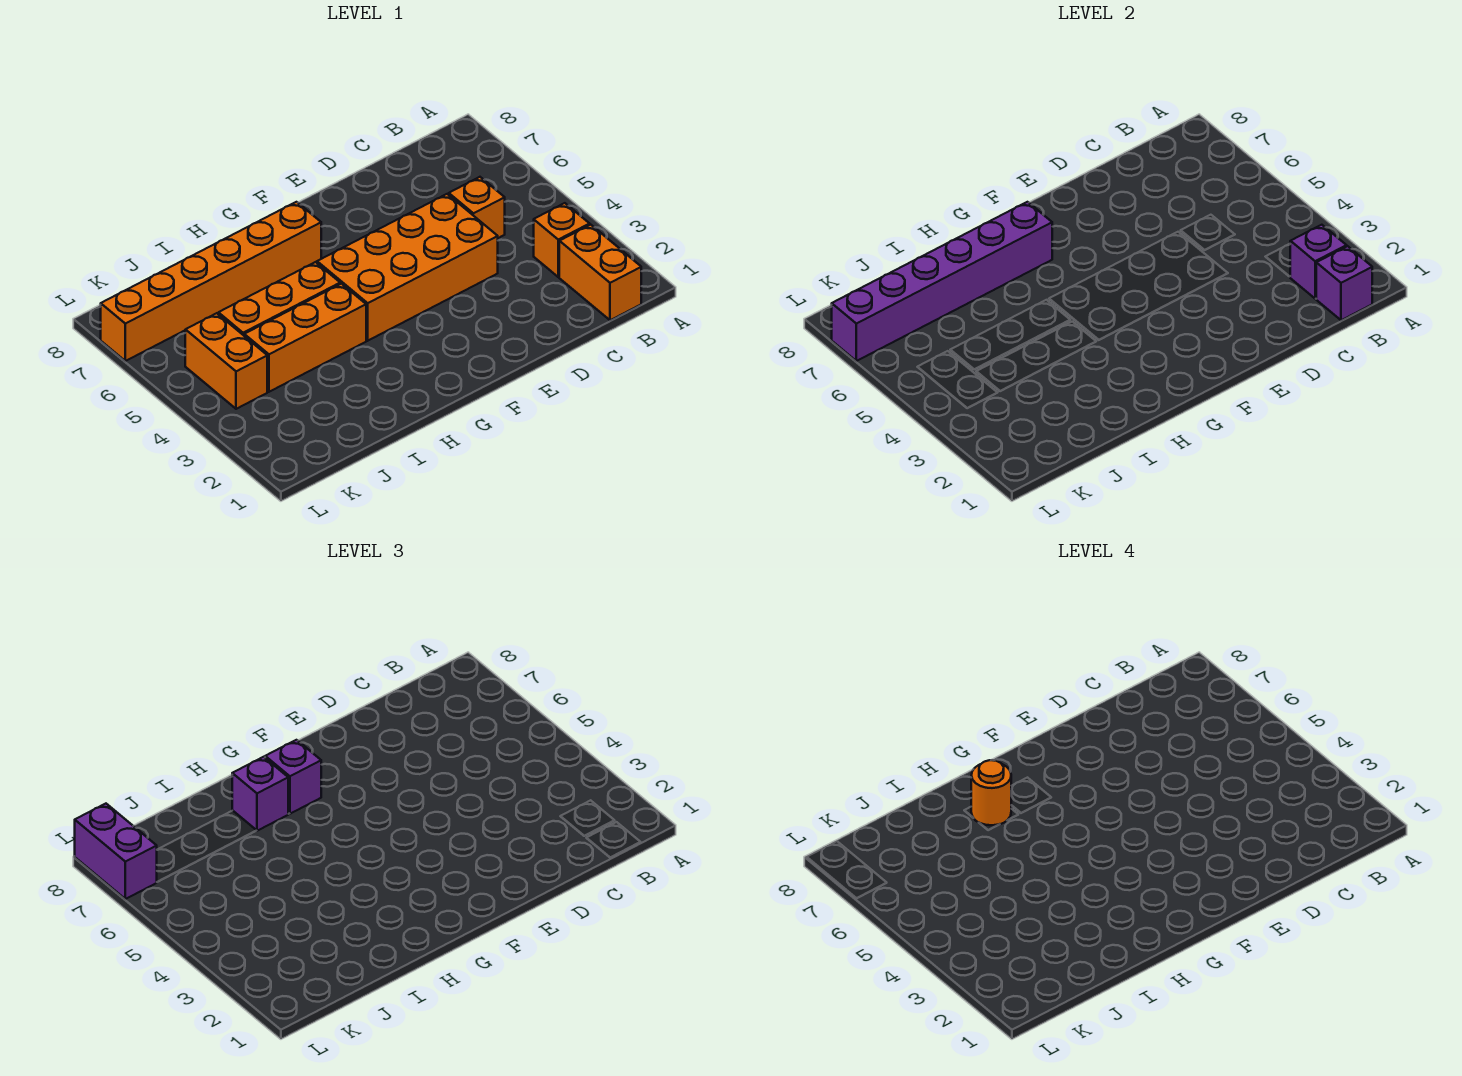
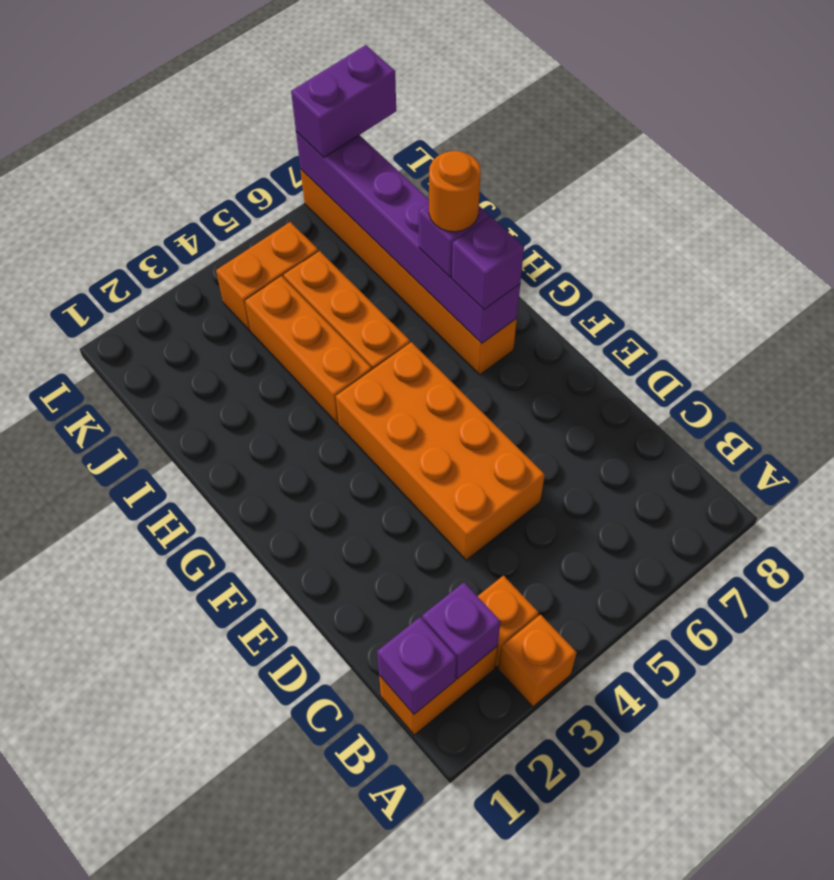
orange 1x1 brick [449,177,505,238] -> orange 1x1 brick moved to [498,615,577,707]

